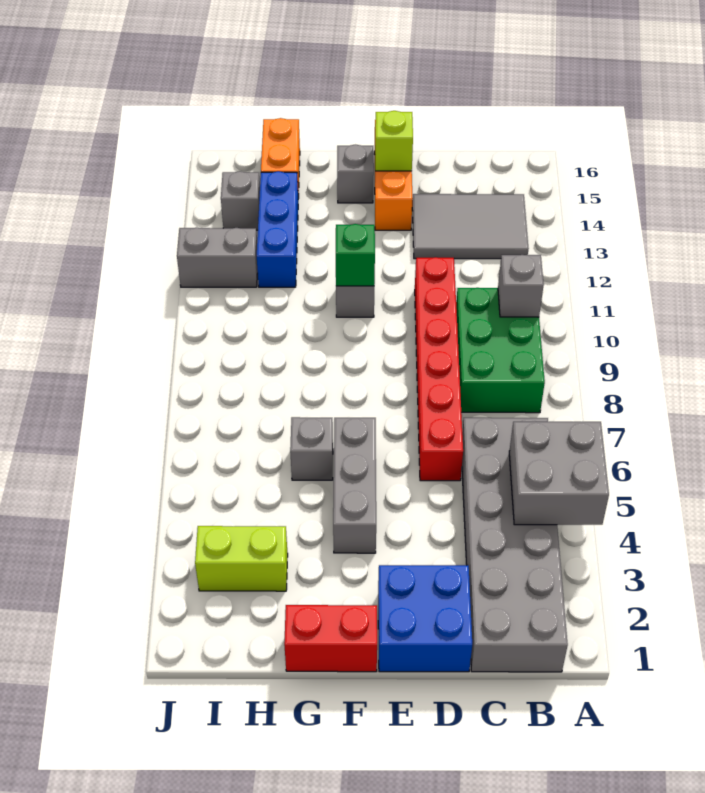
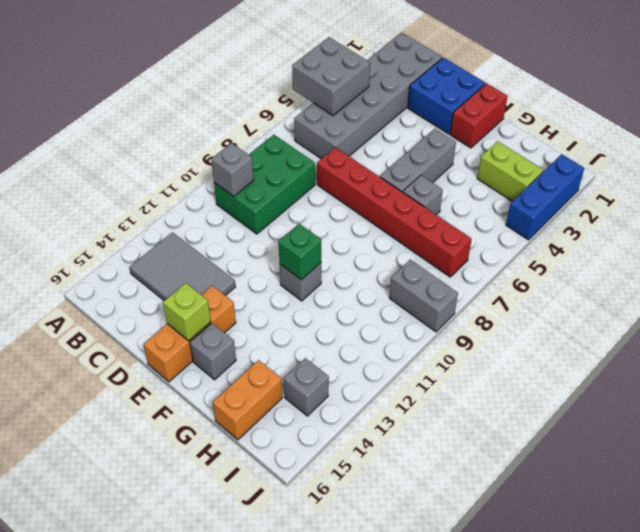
red 1x6 brick [415,257,463,481] -> red 1x6 brick turned to [317,147,472,277]
red 1x2 brick [284,605,377,672] -> red 1x2 brick turned to [450,83,508,148]
blue 1x3 brick [257,171,298,287] -> blue 1x3 brick moved to [506,154,584,240]
grey 1x2 brick [177,228,258,287] -> grey 1x2 brick moved to [389,260,458,332]

